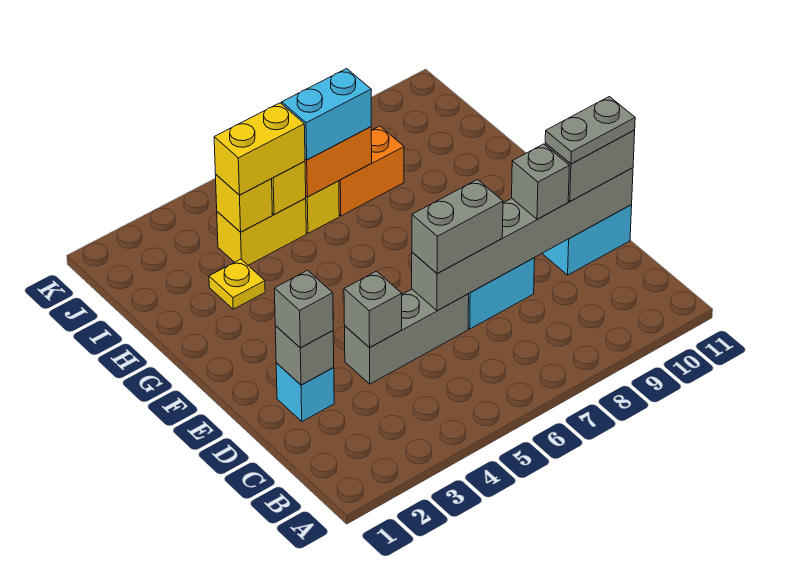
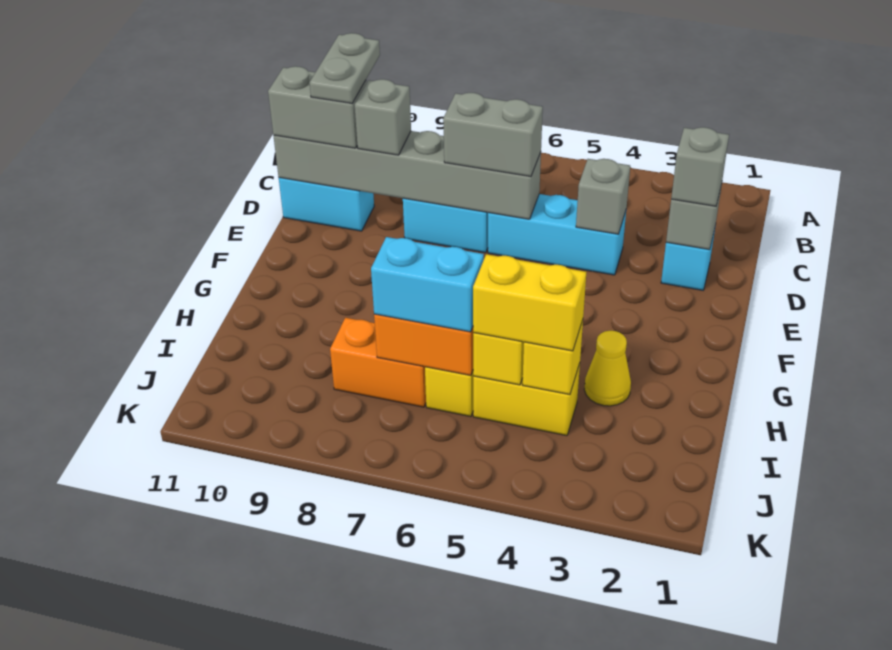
grey 1x3 brick [345,289,469,384] -> cyan 1x3 brick [488,194,626,275]
grey 1x2 plate [545,97,635,164] -> grey 1x2 plate turned to [309,33,380,103]
yellow 1x1 plate [209,259,265,309] -> yellow 1x1 cone [584,331,631,406]

